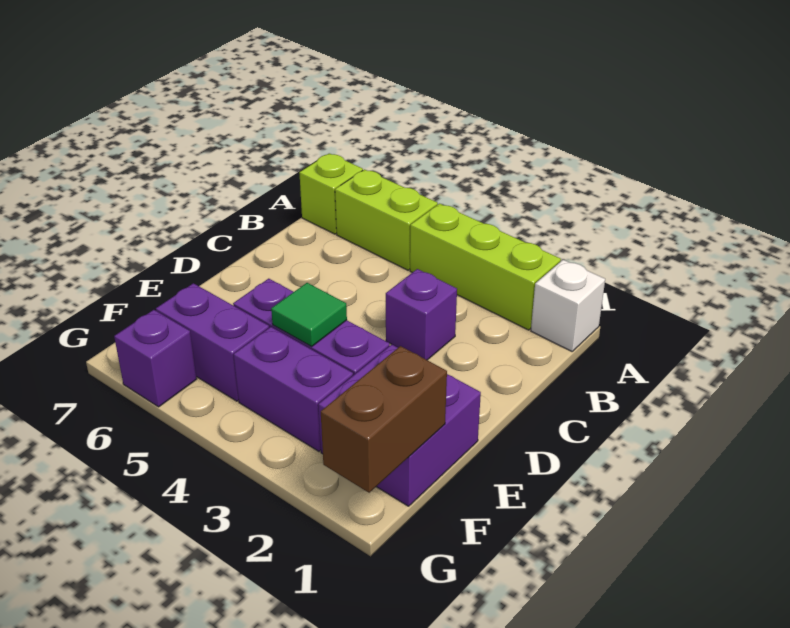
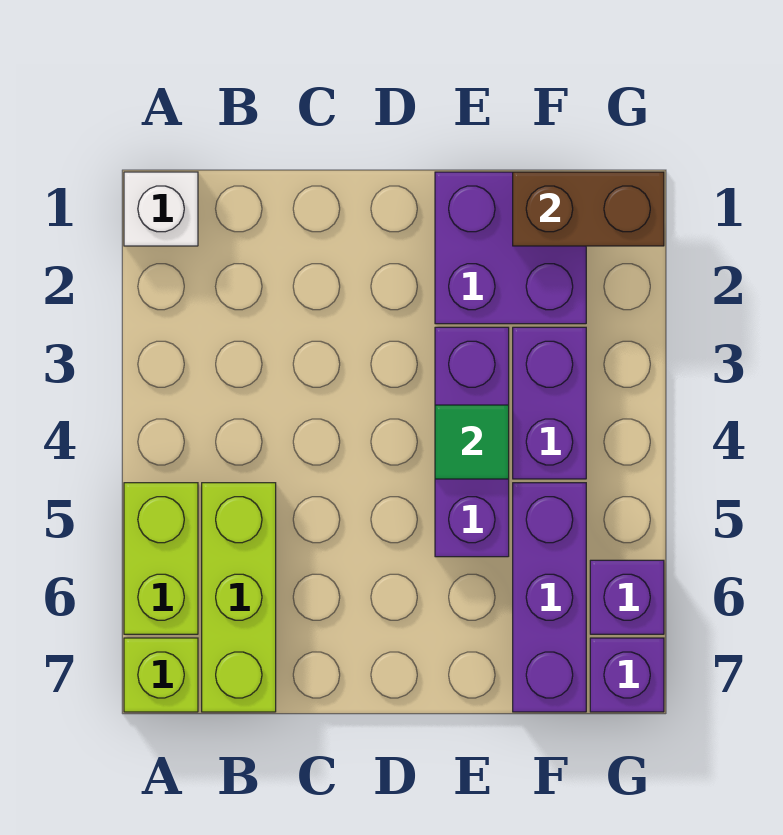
lime 1x3 brick [410,204,561,330] -> lime 1x3 brick moved to [202,483,276,712]
purple 1x1 brick [386,269,457,360] -> purple 1x1 brick moved to [590,638,664,712]
purple 1x2 brick [156,283,269,401] -> purple 1x3 brick [513,483,586,712]

